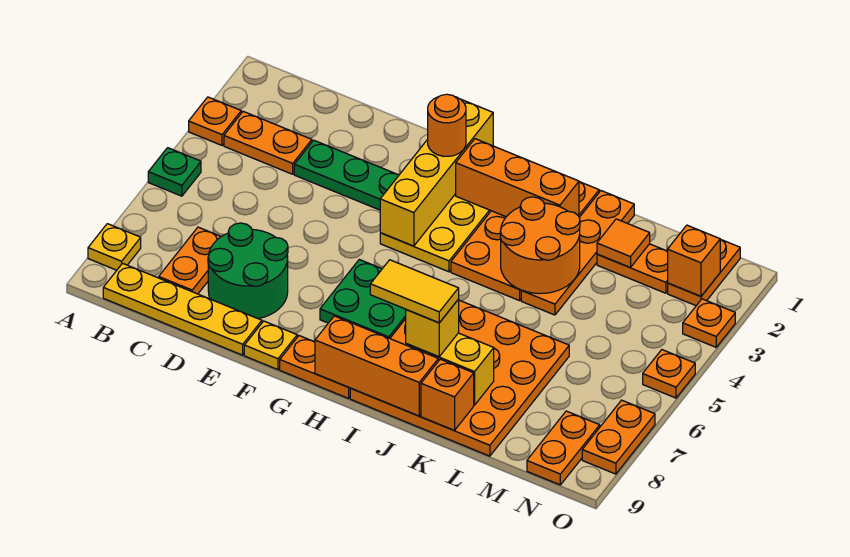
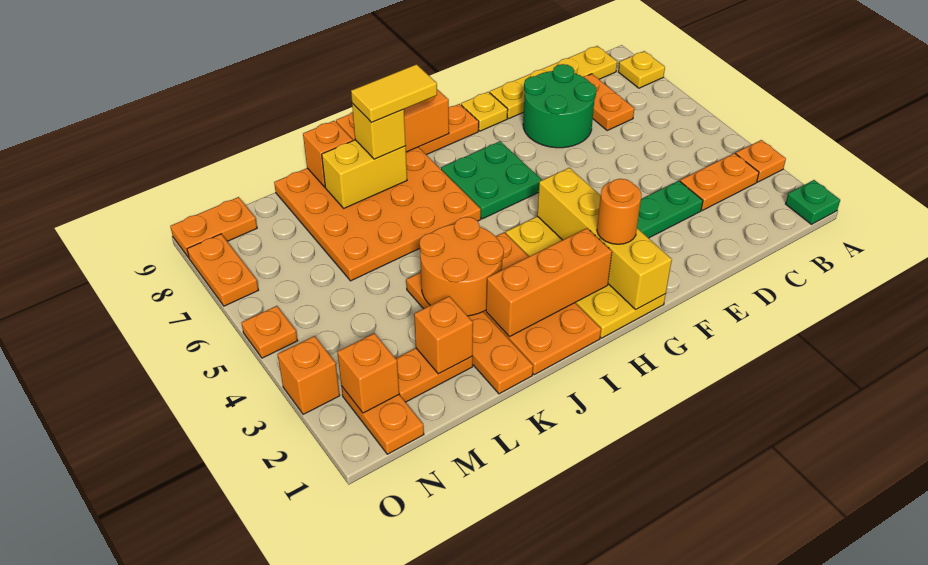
green 1x1 plate [148,148,201,196] -> green 1x1 plate moved to [786,180,840,224]
orange 1x1 tile [597,219,650,268] -> orange 1x1 brick [414,296,473,374]
orange 1x2 plate [527,411,600,485] -> orange 1x2 plate turned to [170,197,257,258]
orange 1x1 plate [683,299,735,347] -> orange 1x1 brick [278,336,340,414]

